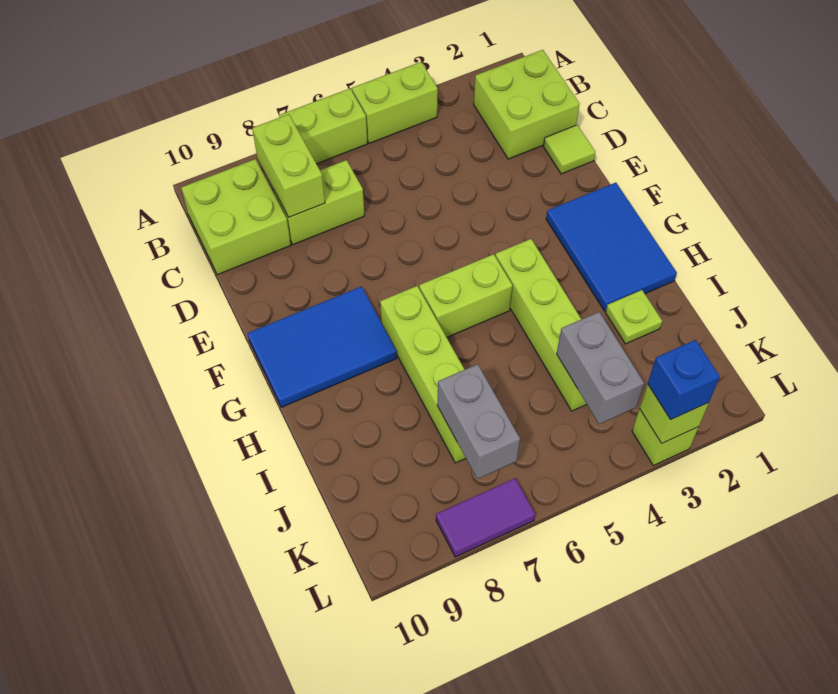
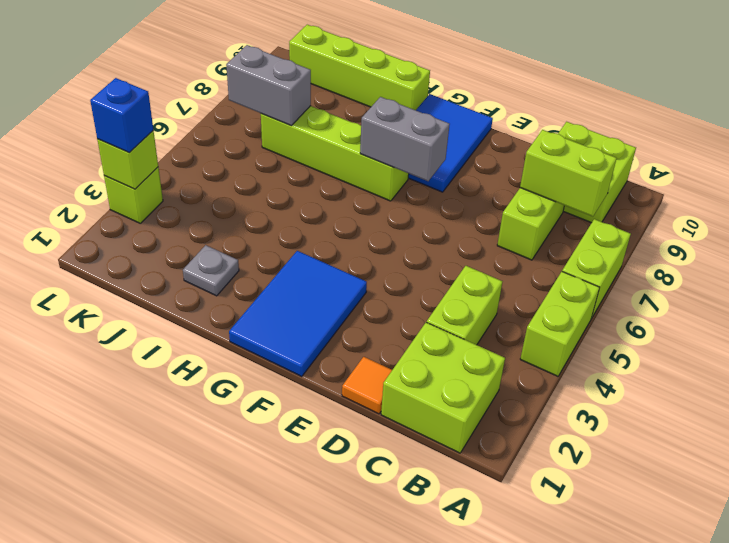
lime 1x1 tile [543,125,595,174] -> orange 1x1 tile [342,357,392,414]
blue 2x3 tile [546,183,677,311] -> blue 2x3 tile turned to [229,251,367,377]
lime 1x4 brick [495,239,587,411] -> lime 1x4 brick moved to [289,25,430,110]
lime 1x2 brick [419,254,512,337] -> lime 1x2 brick moved to [427,266,502,345]
lime 1x1 plate [605,290,662,344] -> grey 1x1 plate [183,245,239,296]
grey 1x2 brick [557,312,644,424] -> grey 1x2 brick moved to [360,97,450,181]
purple 1x2 tile [436,478,535,557] -> none

